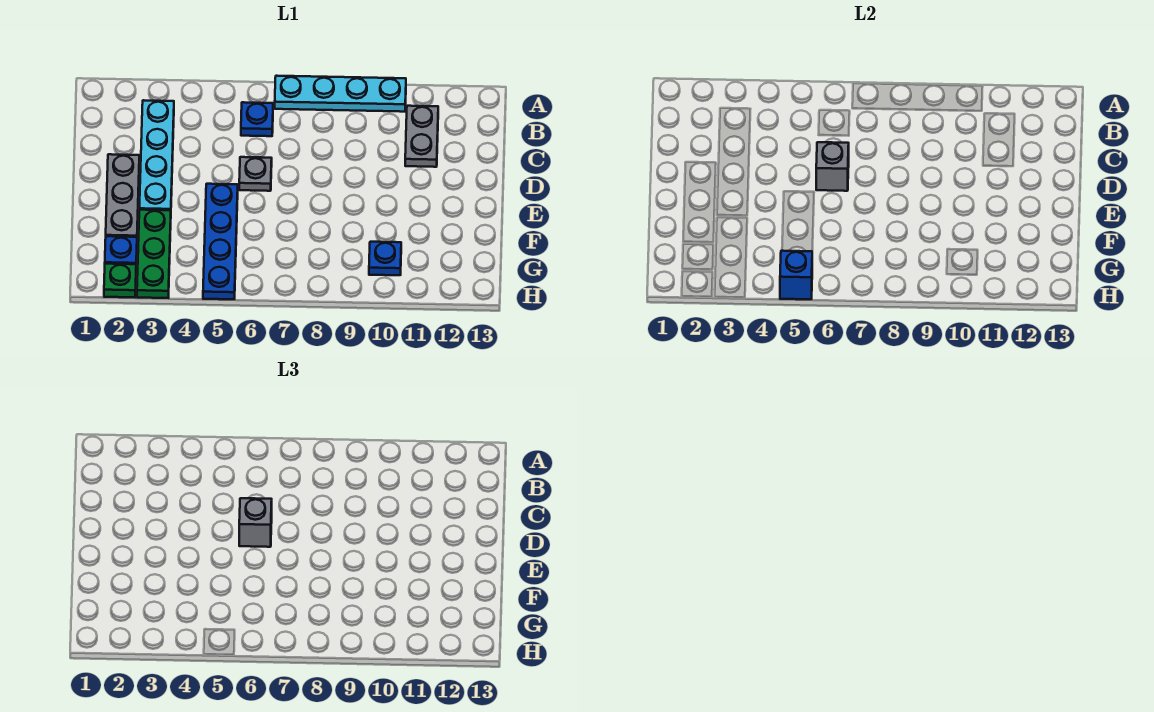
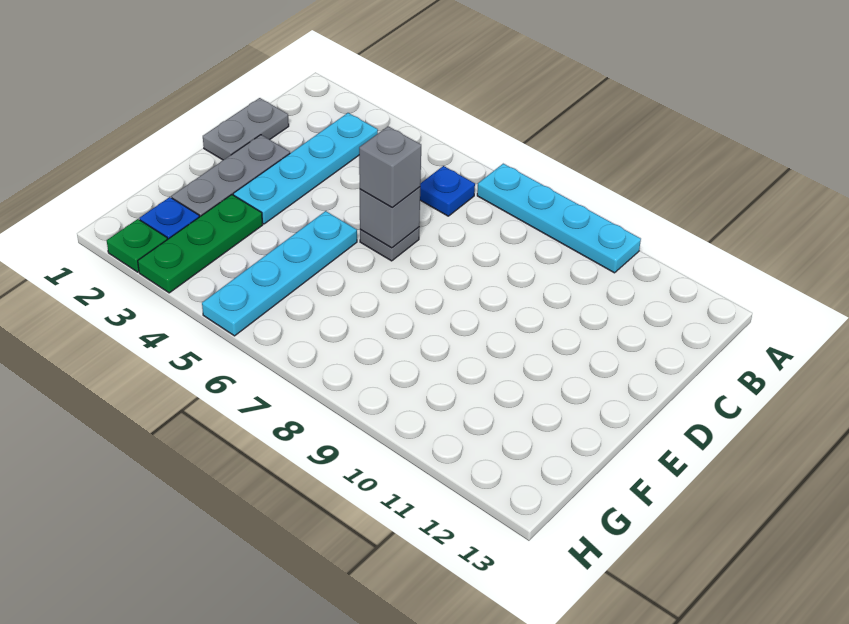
grey 1x2 plate [405,106,438,167] -> grey 1x2 plate moved to [203,98,289,160]
blue 1x4 plate [203,184,238,299] -> cyan 1x4 plate [202,211,357,336]
blue 1x1 plate [369,242,401,275] -> none
blue 1x1 brick [780,251,812,299] -> none

